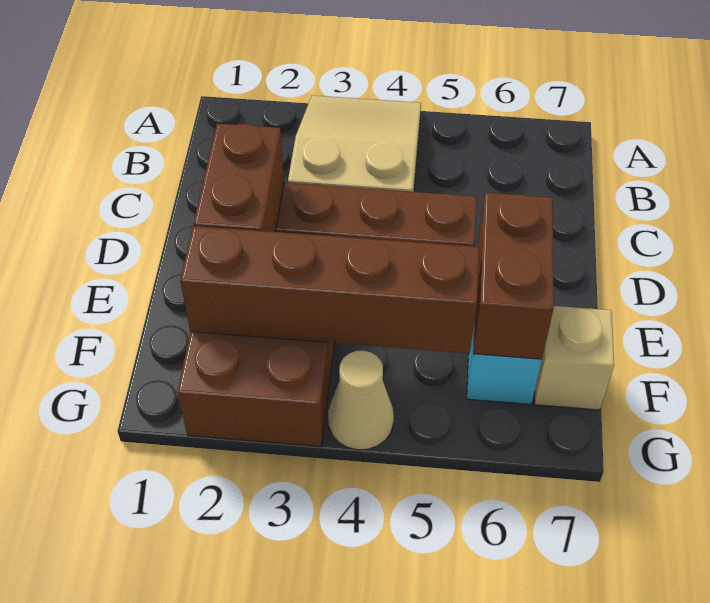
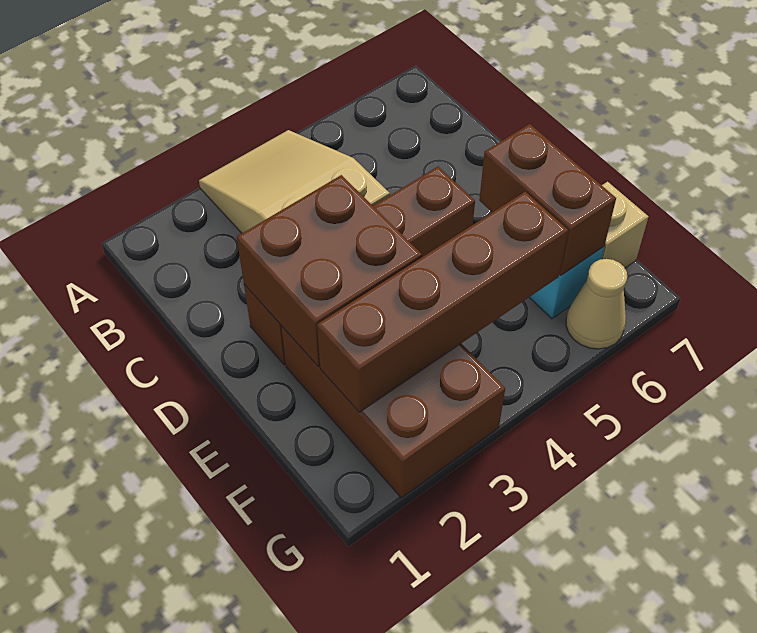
brown 1x2 brick [194,123,284,232] -> brown 2x2 brick [237,175,422,367]
tan 1x1 cone [328,350,394,450] -> tan 1x1 cone moved to [566,259,627,349]

